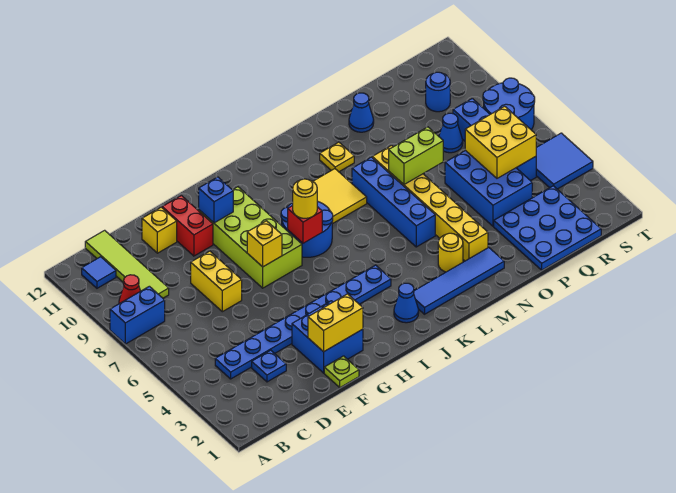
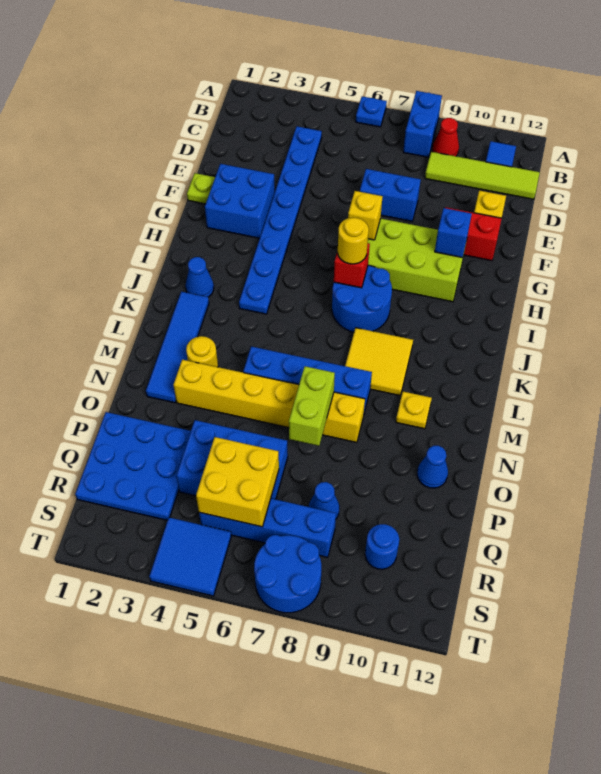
blue 1x1 plate [252,350,286,382] -> blue 1x1 plate moved to [356,96,387,127]
yellow 1x2 brick [191,251,242,312] -> blue 1x2 brick [360,169,421,221]
yellow 1x2 brick [308,294,363,352] -> none

